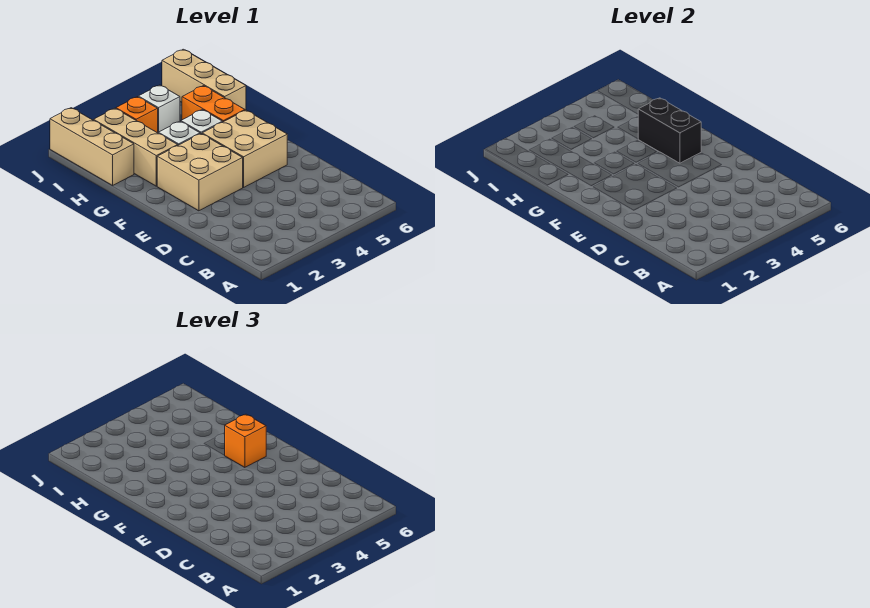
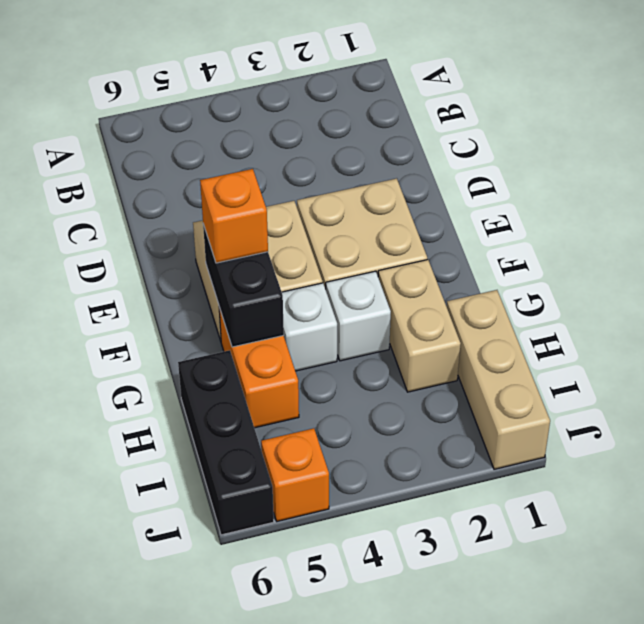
tan 1x3 brick [94,108,178,186] -> tan 1x2 brick [378,260,461,392]
tan 1x3 brick [162,49,246,110] -> black 1x3 brick [178,350,274,535]
orange 1x1 brick [116,97,158,133] -> orange 1x1 brick moved to [261,428,329,521]
white 1x1 brick [138,85,180,133] -> none

